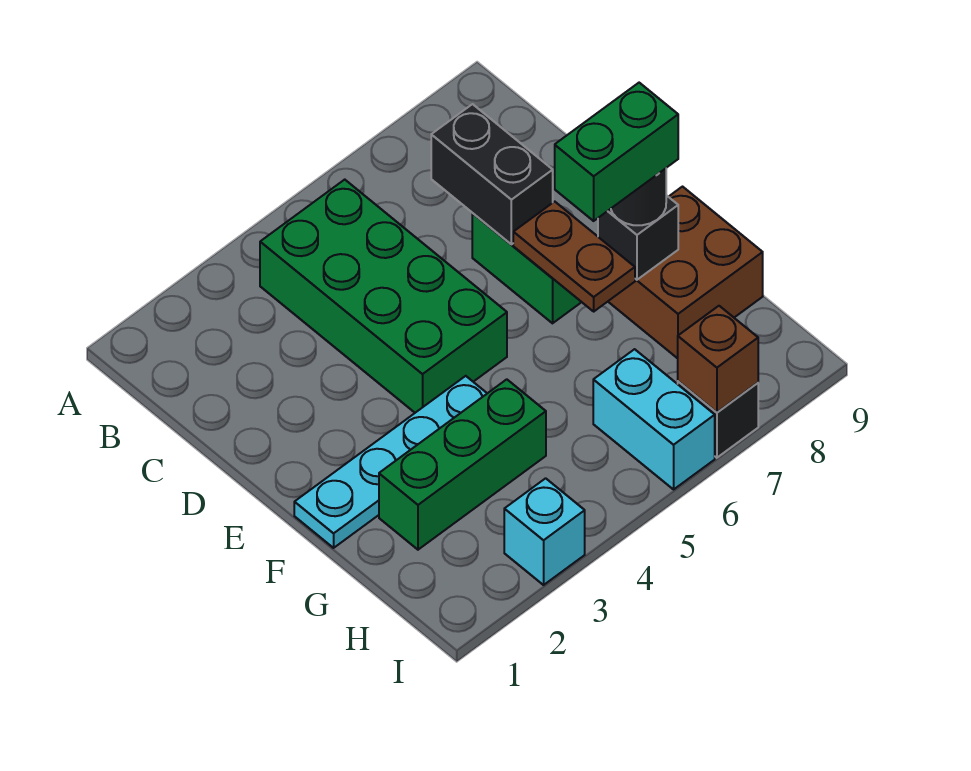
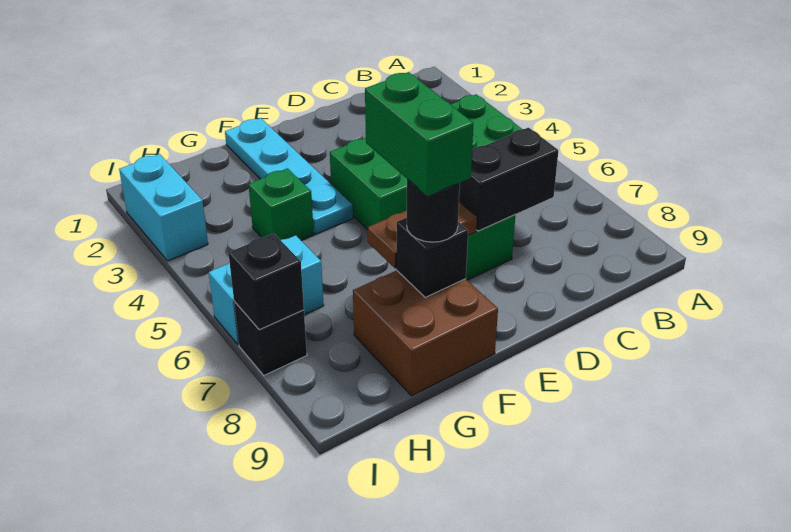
green 1x3 brick [379,379,546,550] -> green 1x1 brick [248,168,314,240]
cyan 1x1 brick [504,478,585,585] -> cyan 1x2 brick [119,154,208,261]
brown 1x1 brick [678,306,758,412] -> black 1x1 brick [229,234,304,330]

